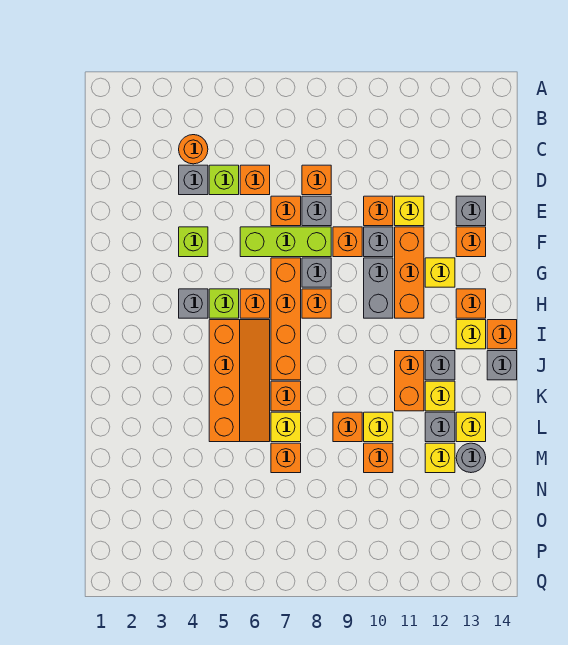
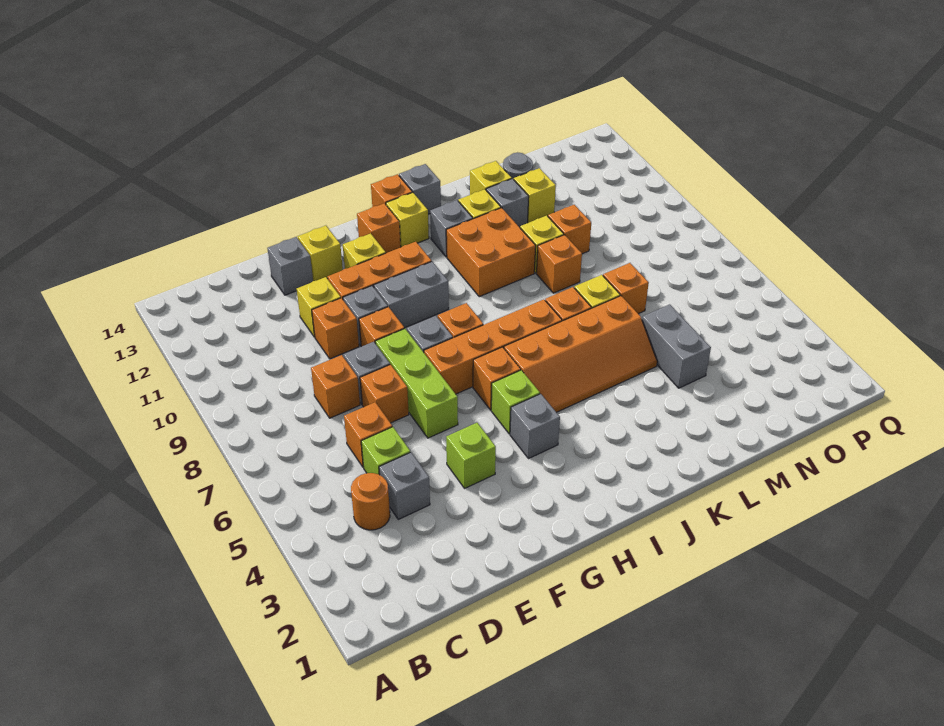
orange 1x1 brick [456,227,486,257] -> yellow 1x1 brick [298,226,343,281]
orange 2x4 slope [209,320,270,442] -> orange 2x4 slope turned to [504,296,657,412]
orange 1x2 brick [395,351,424,411] -> orange 2x2 brick [446,208,536,297]
none -> grey 1x2 brick [642,304,711,388]

